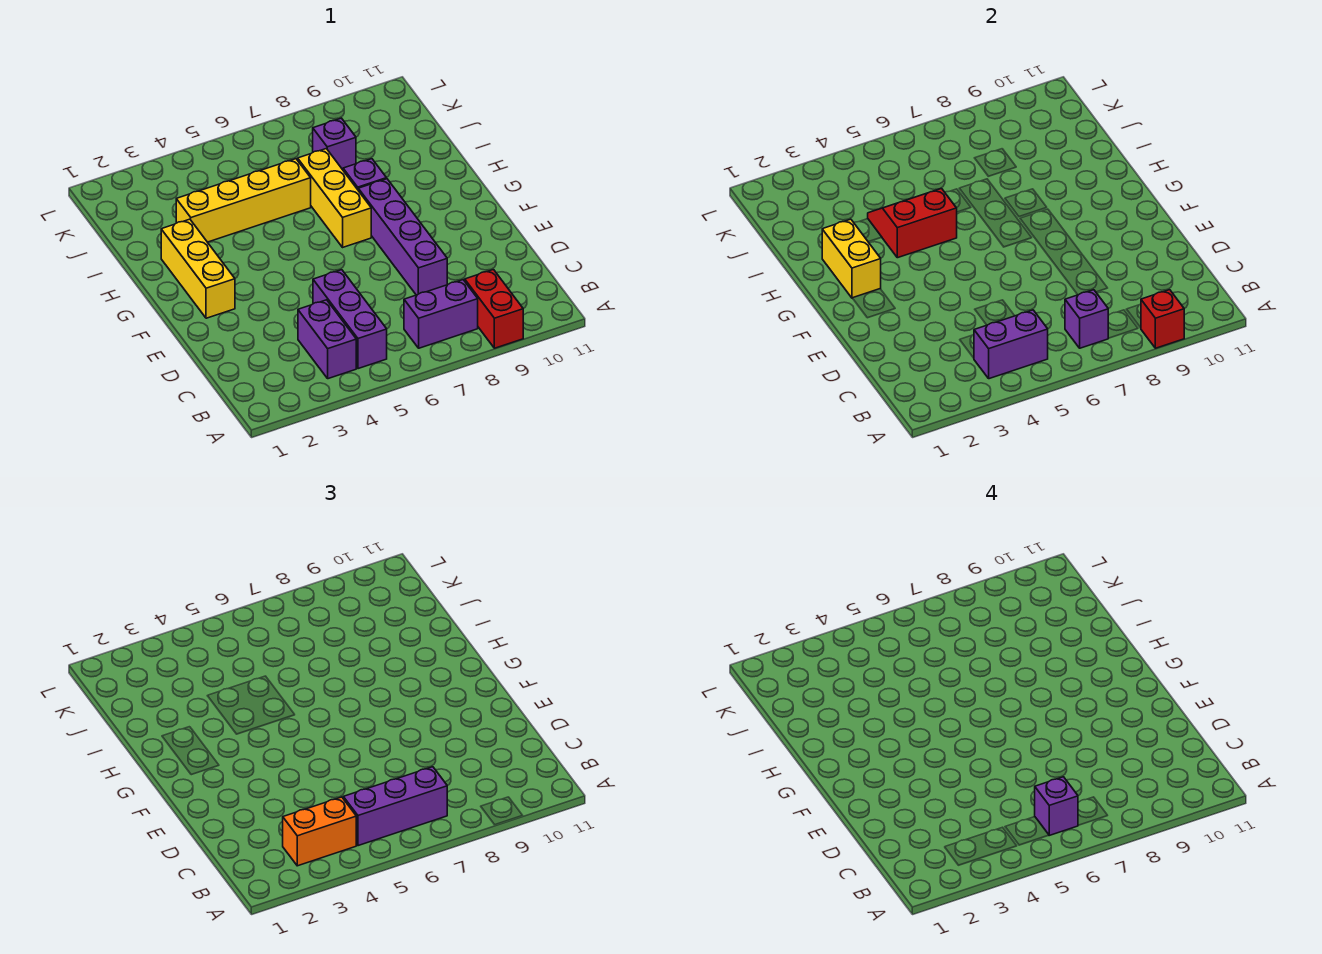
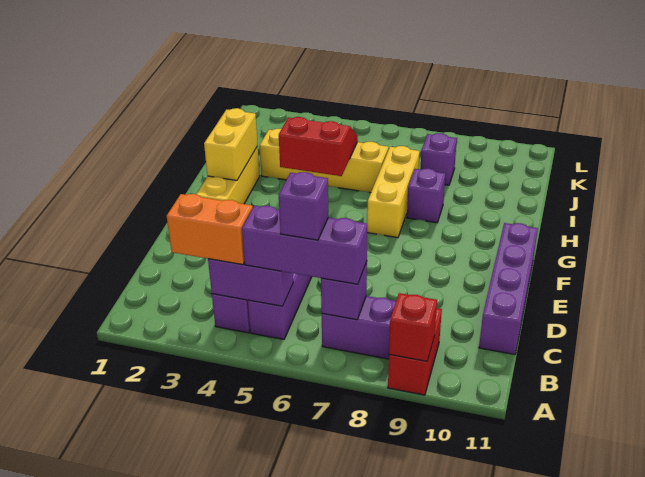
purple 1x4 brick [358,179,447,295] -> purple 1x4 brick moved to [479,223,538,354]

